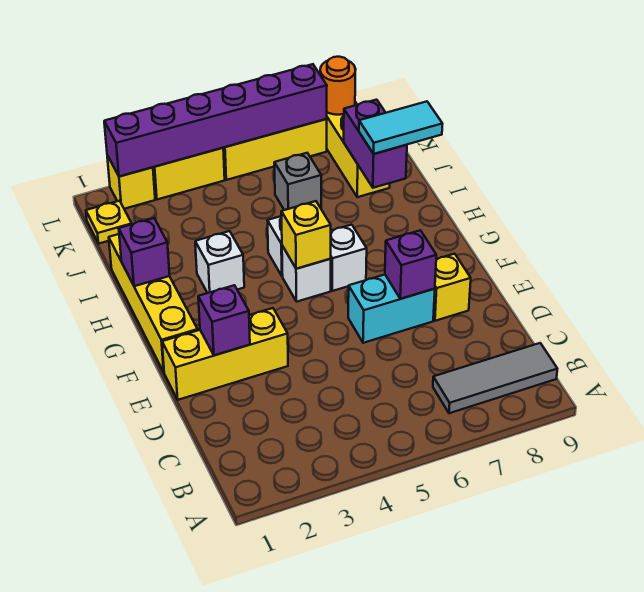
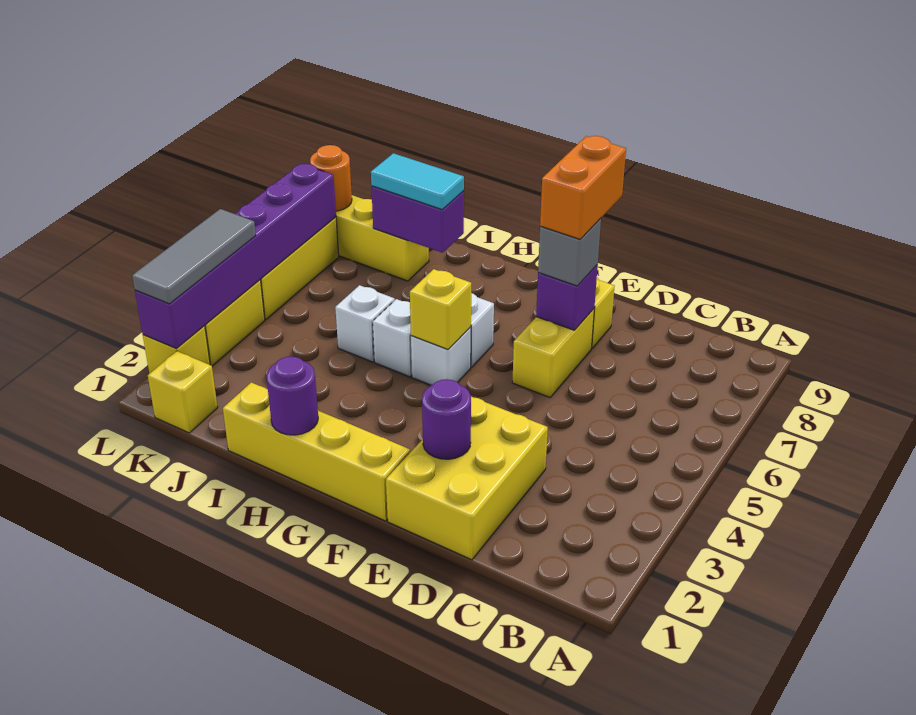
grey 1x3 tile [433,343,557,413] -> grey 1x3 tile moved to [132,209,256,304]
yellow 1x3 brick [162,308,288,400] -> yellow 2x3 brick [386,397,548,560]
purple 1x1 brick [198,285,250,355] -> purple 1x1 round brick [422,379,471,459]
cyan 1x2 brick [348,275,435,343] -> yellow 1x2 brick [512,309,594,397]
none -> orange 1x2 brick [540,136,626,239]
purple 1x1 brick [119,218,170,286] -> purple 1x1 round brick [266,356,318,435]
white 1x1 brick [195,231,244,293] -> white 1x1 brick moved to [335,285,395,362]
cyan 1x2 tile [359,101,442,154] -> cyan 1x2 tile turned to [371,153,464,210]
grey 1x1 brick [274,153,321,210] -> grey 1x1 brick moved to [538,218,601,286]
yellow 1x1 plate [86,201,132,243] -> yellow 1x1 brick [148,351,218,433]

